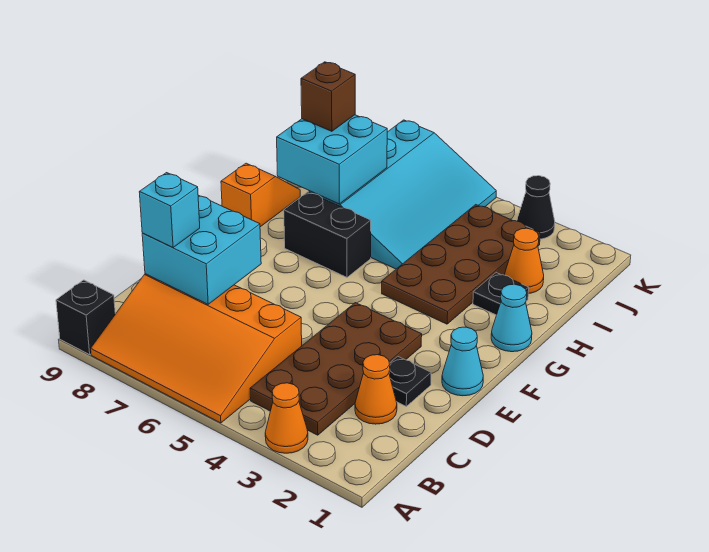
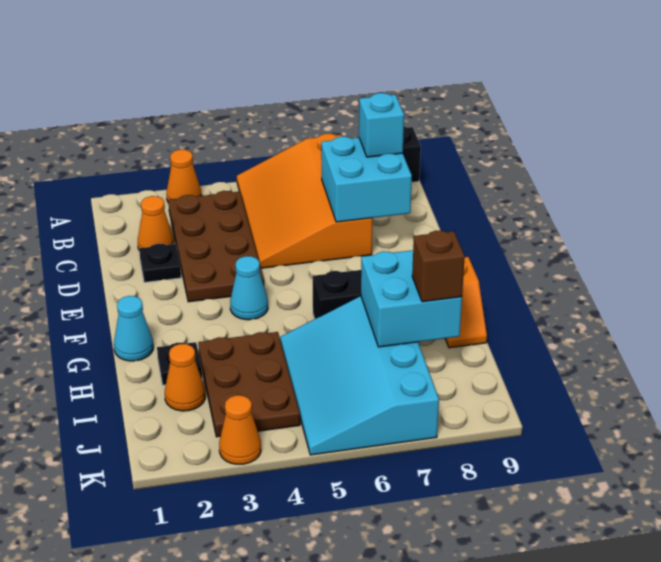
orange 3x4 slope [91,274,302,423] -> orange 3x4 slope turned to [237,134,372,268]
cyan 1x1 cone [442,327,483,396] -> cyan 1x1 cone moved to [230,256,268,320]
brown 2x4 plate [382,205,540,324] -> brown 2x3 plate [198,332,300,437]
black 1x1 cone [517,176,555,239] -> orange 1x1 cone [219,395,261,464]

